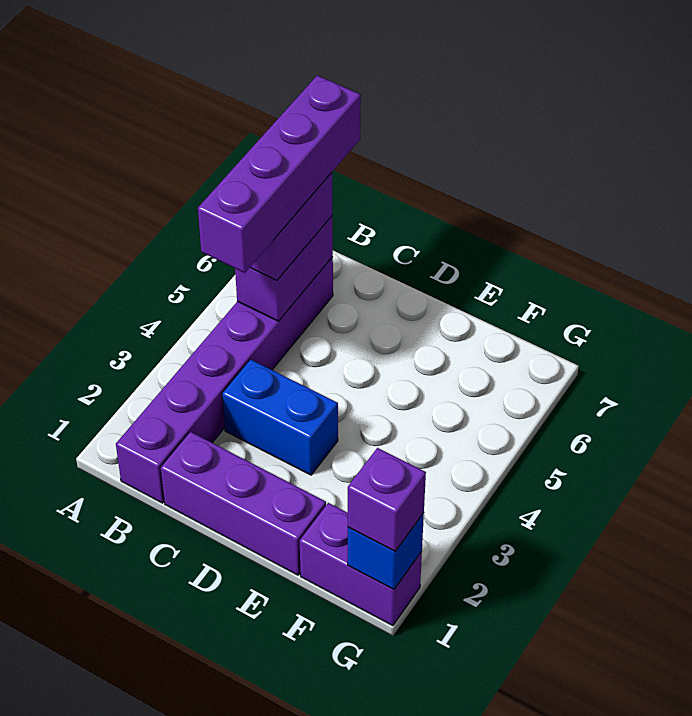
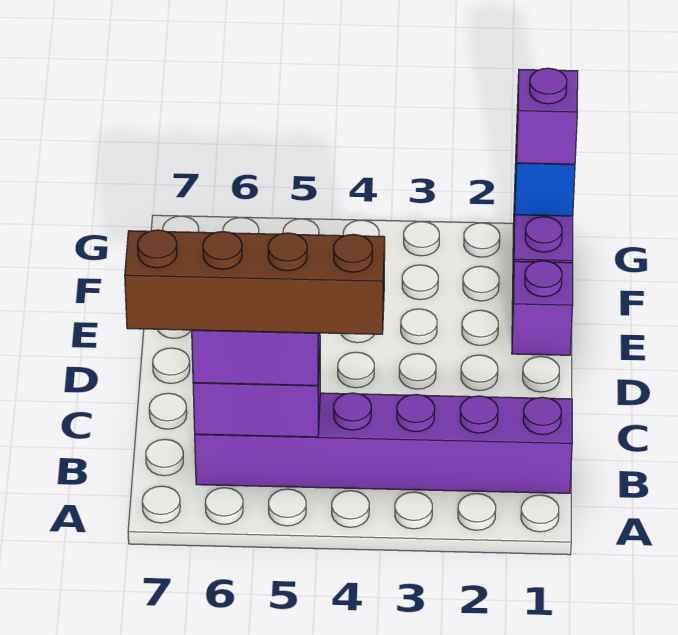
purple 1x4 brick [198,75,361,273] -> brown 1x4 brick [125,230,385,334]
purple 1x3 brick [161,432,326,575] -> purple 1x1 brick [512,261,573,355]
blue 1x2 brick [222,359,338,475] -> none

